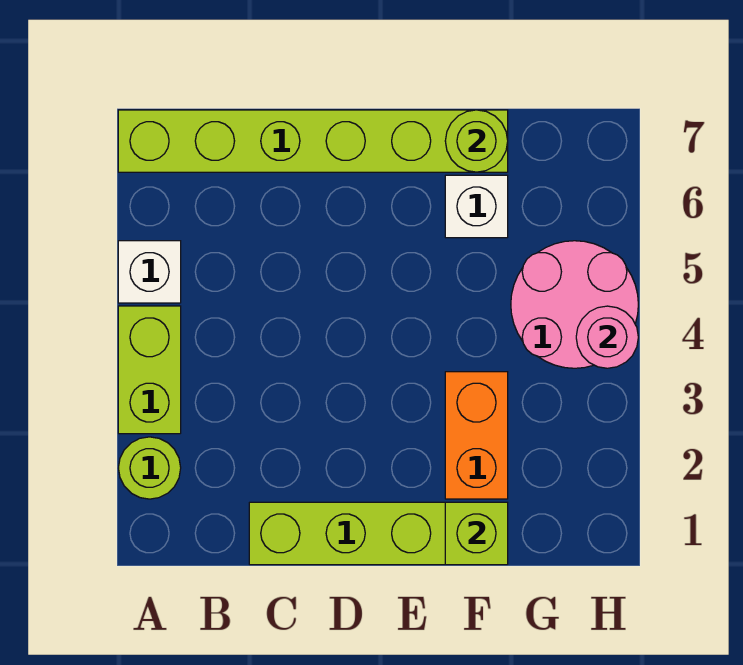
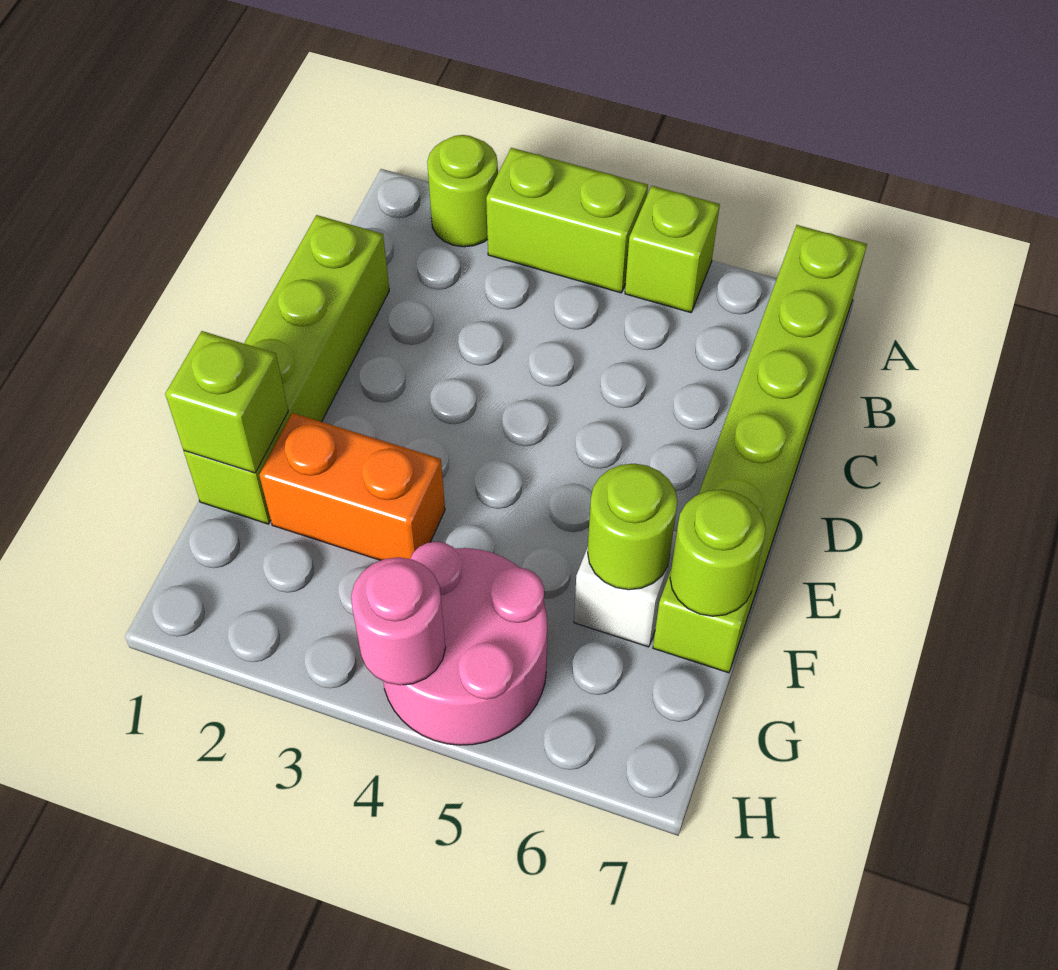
white 1x1 brick [118,241,181,303] -> lime 1x1 brick [625,186,720,313]
none -> lime 1x1 round brick [588,464,678,590]

